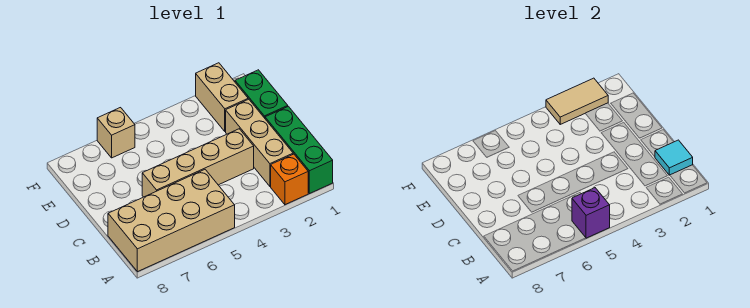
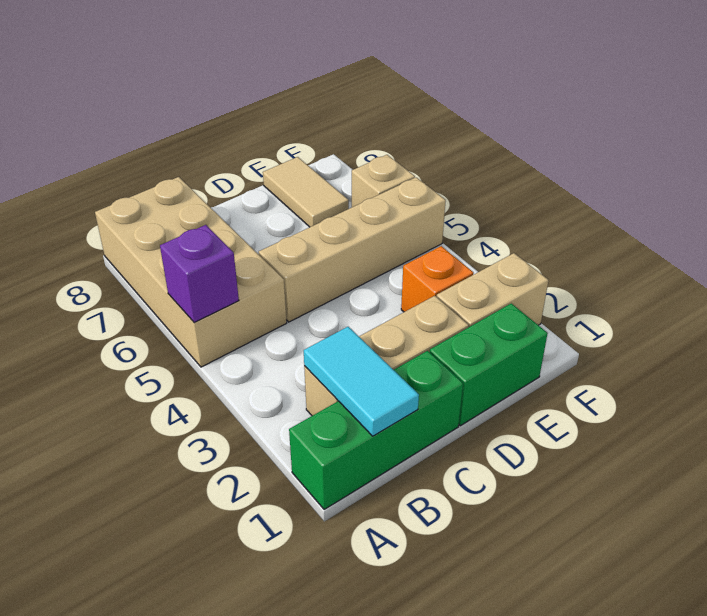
orange 1x1 brick [271,154,308,205] -> orange 1x1 brick moved to [401,246,474,312]
cyan 1x1 tile [655,140,693,175] -> cyan 1x2 tile [304,327,419,436]
tan 1x4 brick [142,129,254,197] -> tan 1x4 brick turned to [259,177,446,322]
tan 1x2 tile [546,78,608,124] -> tan 1x2 tile moved to [263,157,349,227]

